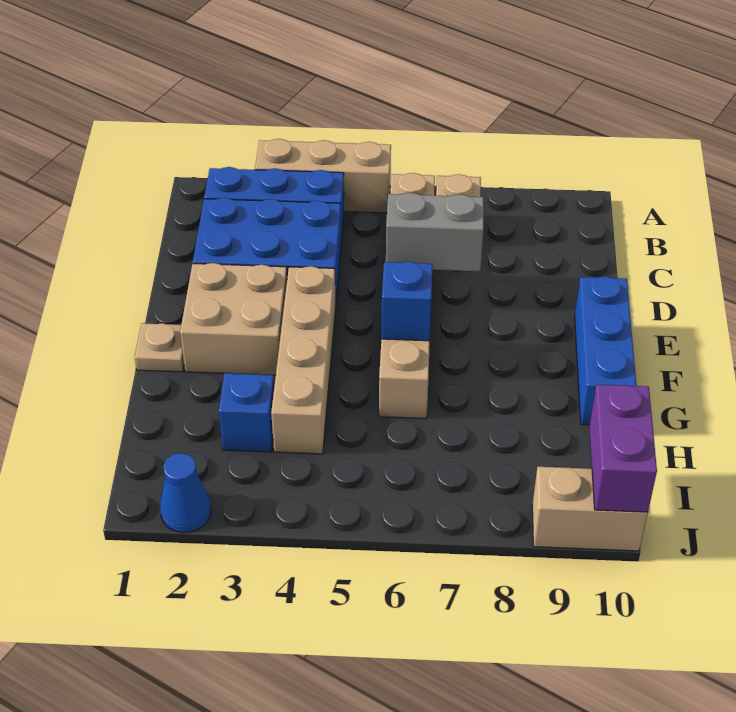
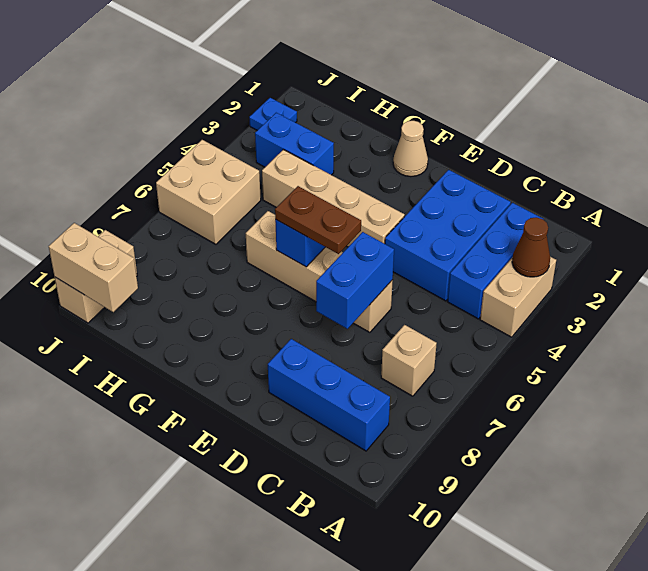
tan 1x3 brick [255,139,391,213] -> tan 1x2 brick [480,257,556,337]
none -> brown 1x1 cone [512,217,550,277]
tan 1x6 brick [379,173,435,419] -> tan 1x4 brick [246,211,393,332]
grey 1x2 brick [386,193,484,271] -> blue 1x2 brick [316,232,394,329]
tan 2x2 brick [180,263,287,375] -> tan 2x2 brick moved to [156,140,261,244]
none -> brown 1x2 plate [275,186,361,254]
blue 1x3 brick [575,276,637,425] -> blue 1x3 brick moved to [268,339,390,451]
tan 1x1 plate [135,323,184,372] -> tan 1x1 cone [393,121,428,177]
blue 1x1 brick [219,373,274,452] -> blue 1x2 brick [255,113,334,175]
purple 1x2 brick [590,385,657,512] -> tan 1x2 brick [49,223,138,312]
blue 1x1 cone [160,453,211,533] -> blue 1x1 plate [249,98,297,130]

